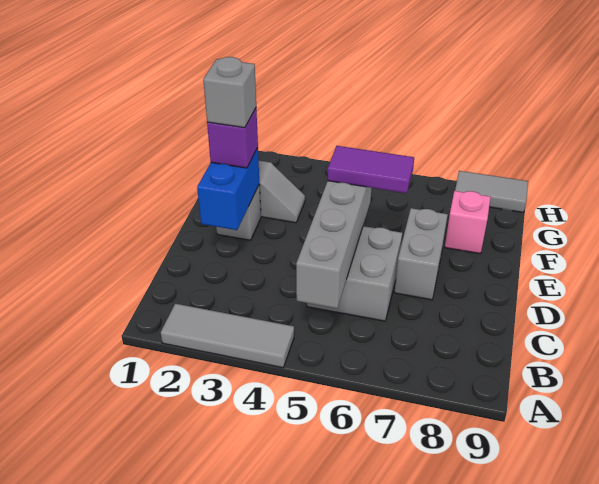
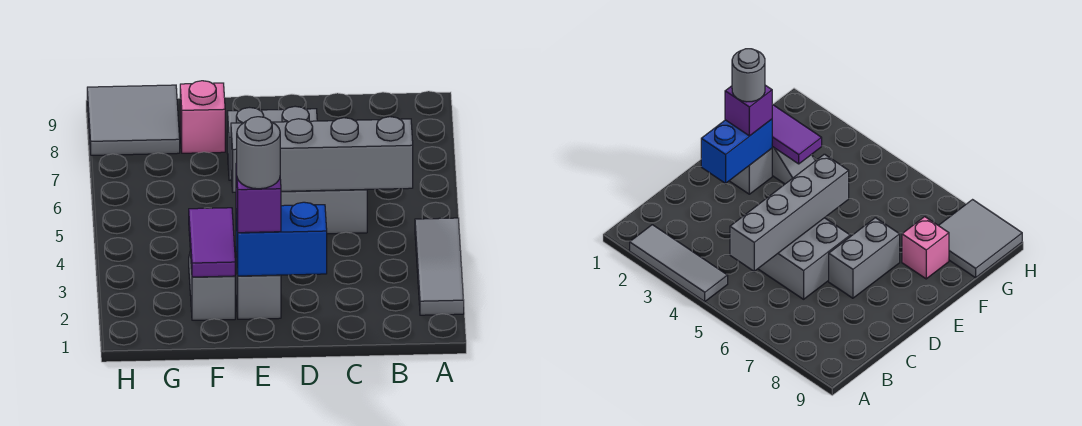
grey 1x1 brick [203,57,256,128] -> grey 1x1 round brick [237,117,280,189]
purple 1x2 tile [327,146,414,193] -> purple 1x2 tile moved to [189,208,235,277]
grey 1x2 tile [455,171,528,213] -> grey 2x2 tile [87,85,180,155]

